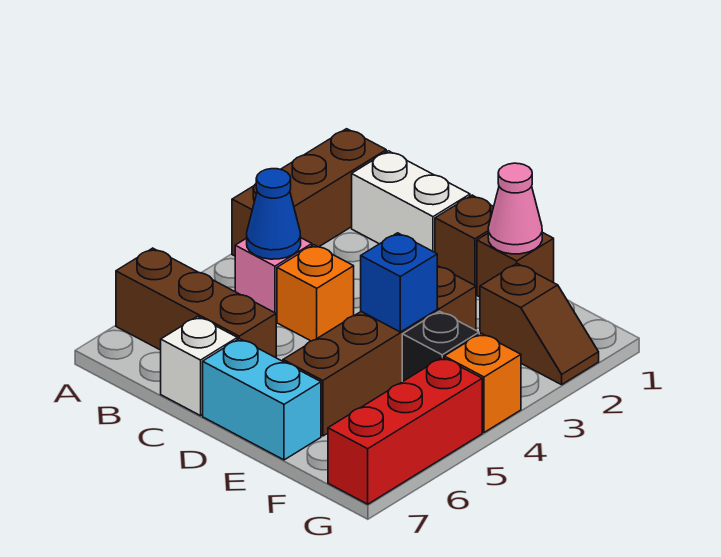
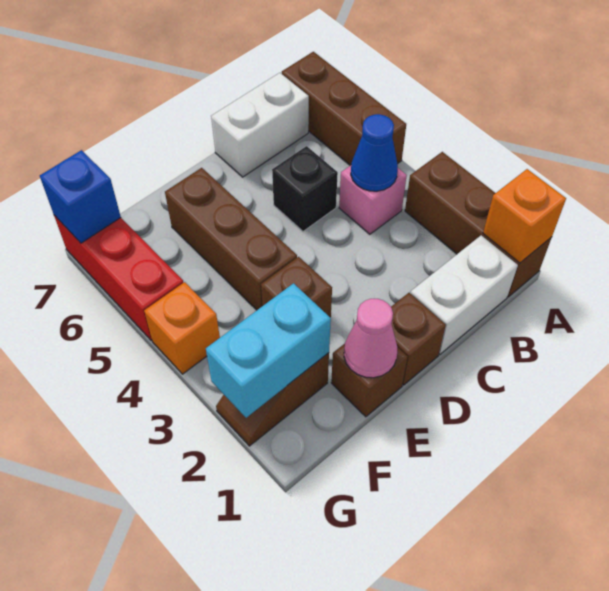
brown 1x3 brick [116,248,276,358] -> brown 1x3 brick turned to [282,52,406,166]
orange 1x1 brick [277,245,354,341] -> orange 1x1 brick moved to [483,169,566,263]
white 1x1 brick [161,316,237,416] -> white 1x2 brick [211,73,309,177]
cyan 1x2 brick [203,339,321,460] -> cyan 1x2 brick moved to [206,283,331,418]
blue 1x1 brick [361,233,437,332] -> blue 1x1 brick moved to [40,150,121,243]
black 1x1 brick [402,311,479,382] -> black 1x1 brick moved to [272,146,338,231]

